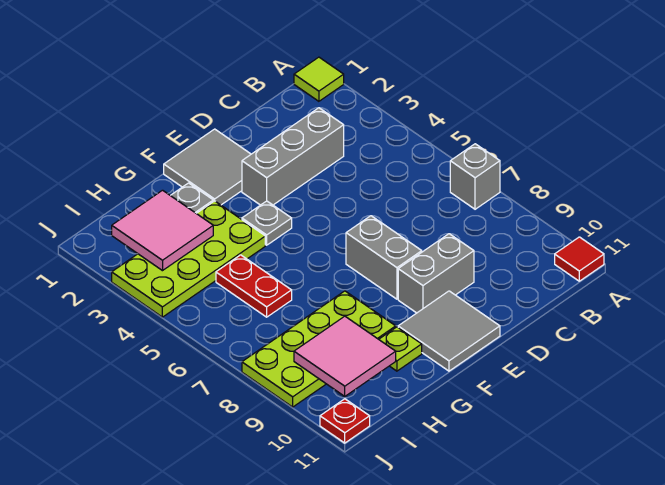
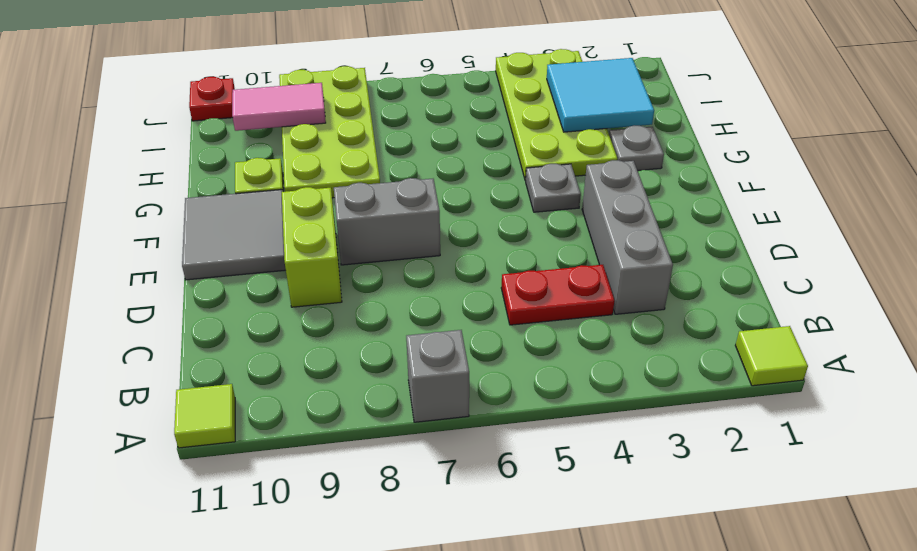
red 1x1 tile [555,237,604,281] -> lime 1x1 tile [174,384,235,448]
grey 1x2 brick [398,234,474,313] -> lime 1x2 brick [282,187,342,307]
grey 2x2 tile [164,129,251,205] -> none
pink 2x2 tile [112,190,213,271] -> cyan 2x2 tile [547,58,654,132]
red 1x2 plate [216,255,292,317] -> red 1x2 plate moved to [501,265,614,325]
pink 2x2 tile [294,316,396,396] -> pink 1x2 tile [232,83,326,131]

